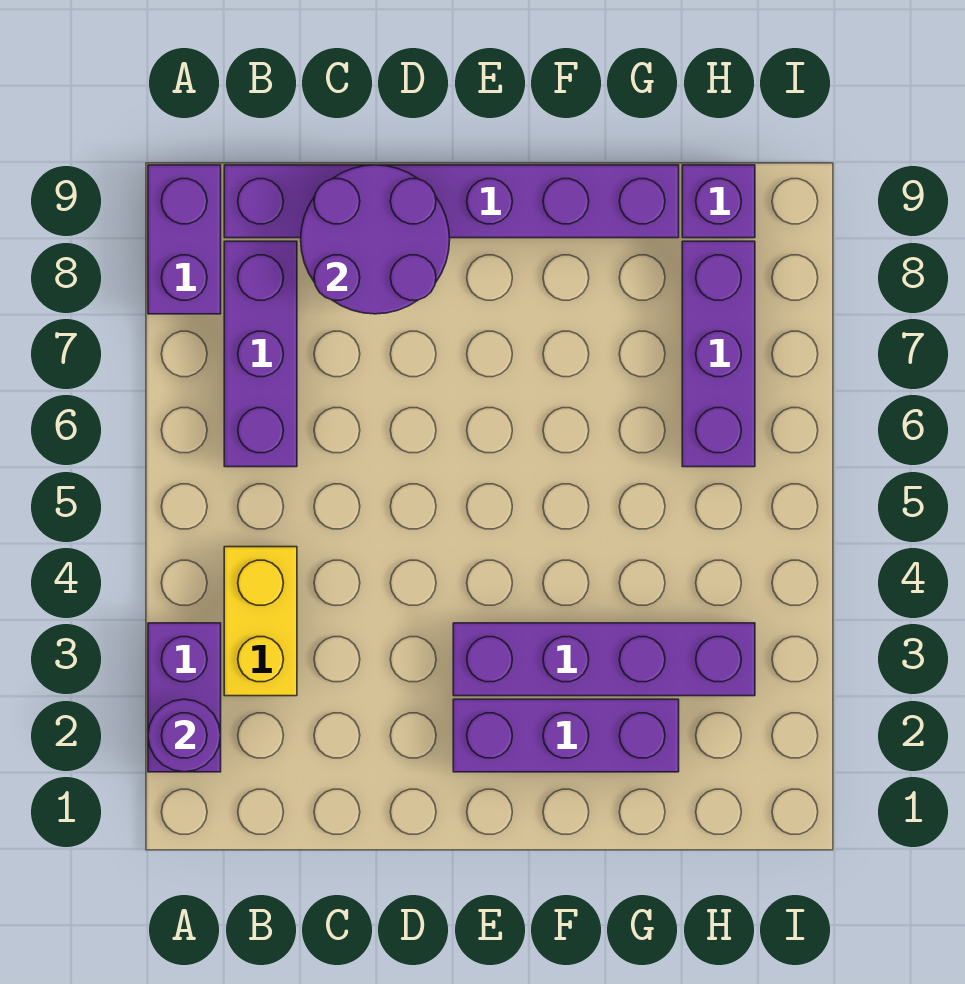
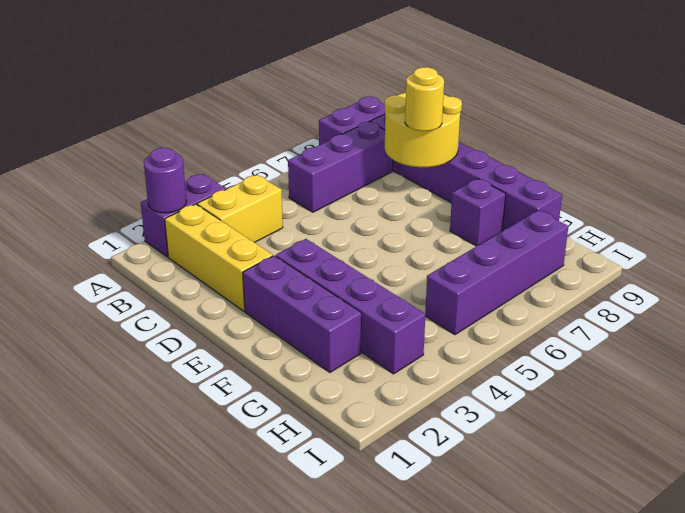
none -> yellow 1x3 brick [165,204,273,311]
purple 2x2 round brick [301,165,450,314] -> yellow 2x2 round brick [385,92,462,167]
none -> yellow 1x1 round brick [405,67,444,131]
purple 1x3 brick [682,241,755,467] -> purple 1x4 brick [425,210,568,335]
purple 1x1 brick [682,165,755,238] -> purple 1x1 brick moved to [450,179,506,246]

